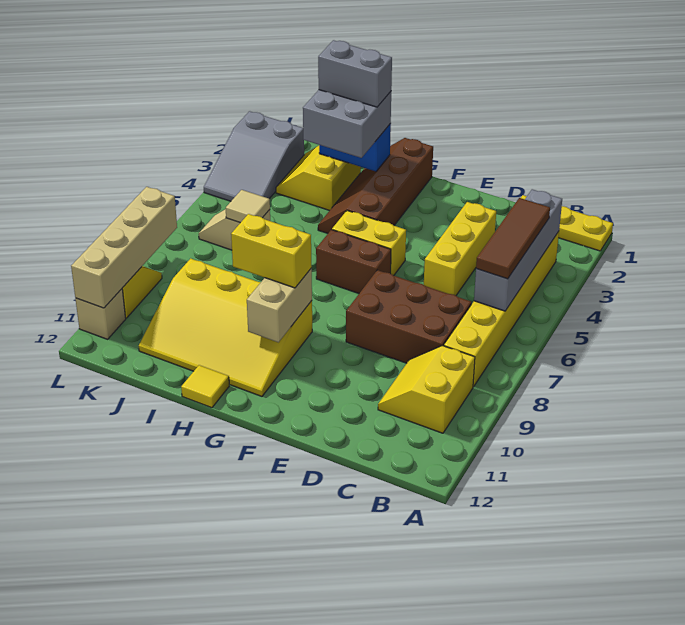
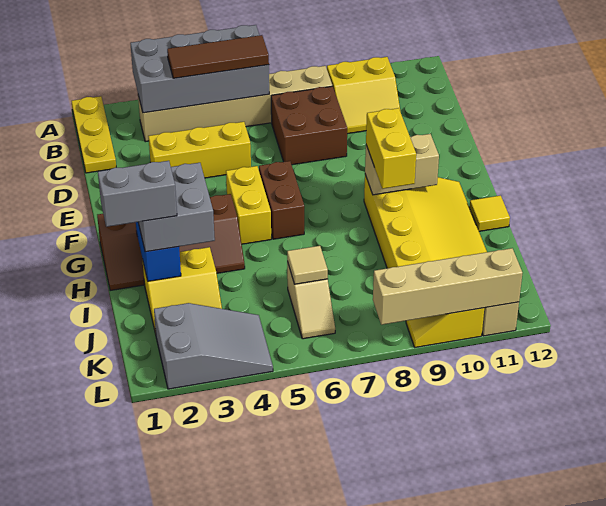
yellow 1x6 brick [444,232,559,387] -> tan 1x6 brick [138,66,332,142]
grey 1x4 brick [474,189,562,311] -> grey 2x4 brick [130,25,269,113]
brown 2x3 brick [346,270,472,363] -> brown 2x2 brick [271,86,347,165]
grey 1x2 brick [318,40,392,107] -> grey 1x2 brick turned to [98,161,177,227]

